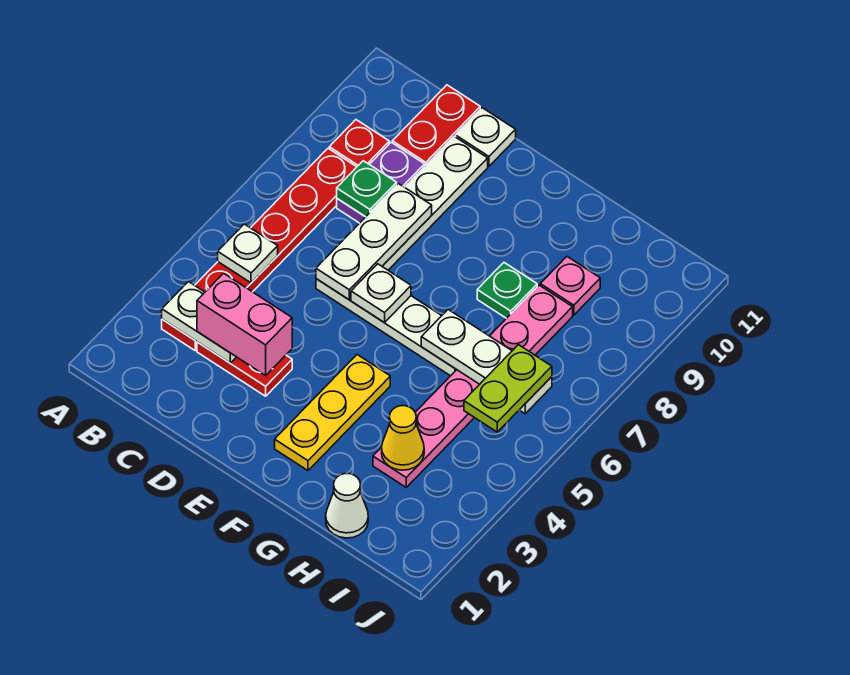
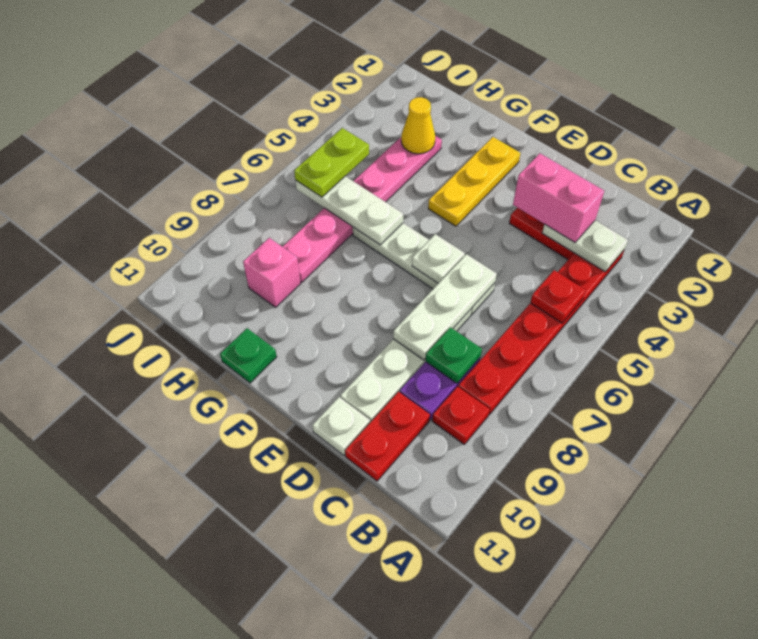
white 1x1 plate [218,224,278,283] -> red 1x1 plate [530,270,586,323]
green 1x1 plate [477,263,537,318] -> green 1x1 plate moved to [220,328,277,383]
white 1x1 cone [326,474,368,538] -> none
pink 1x1 plate [540,257,600,315] -> pink 1x1 brick [243,238,301,307]

